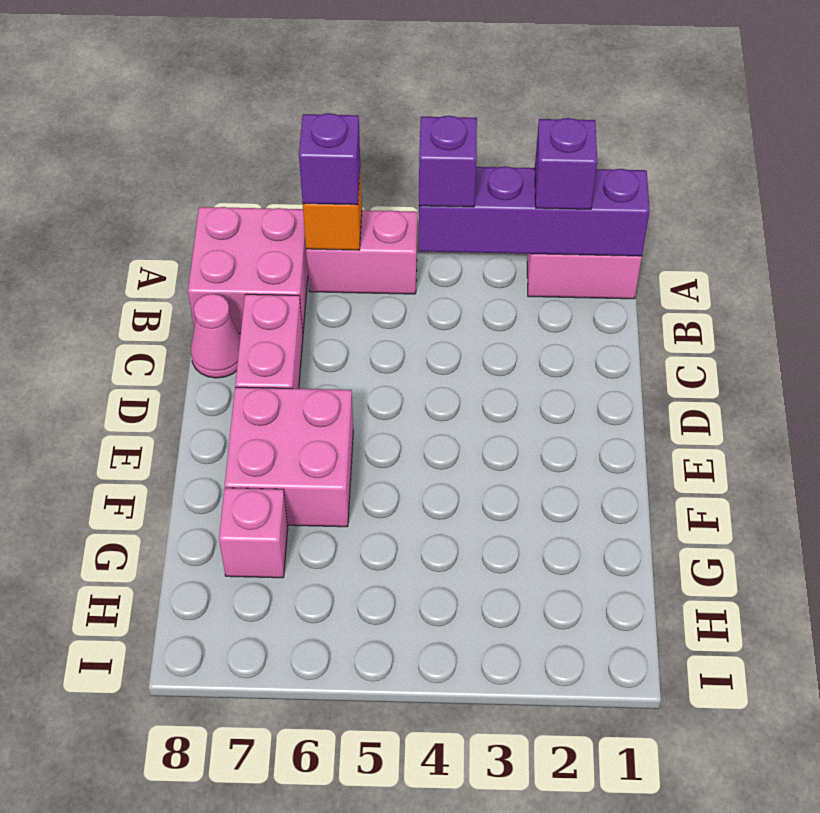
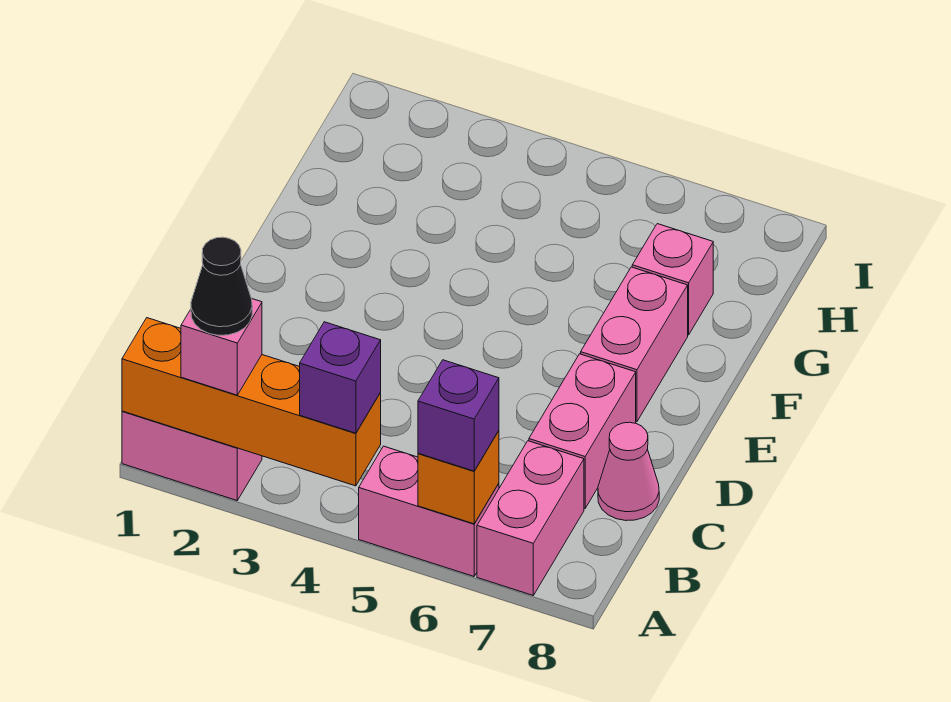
purple 1x4 brick [419,166,650,256] -> orange 1x4 brick [122,318,381,486]
purple 1x1 brick [535,118,597,209] -> pink 1x1 brick [181,299,262,395]
none -> black 1x1 cone [191,237,252,335]
pink 2x2 brick [188,207,308,334] -> pink 1x2 brick [477,441,584,595]
pink 2x2 brick [225,387,353,527] -> pink 1x2 brick [581,267,688,422]

